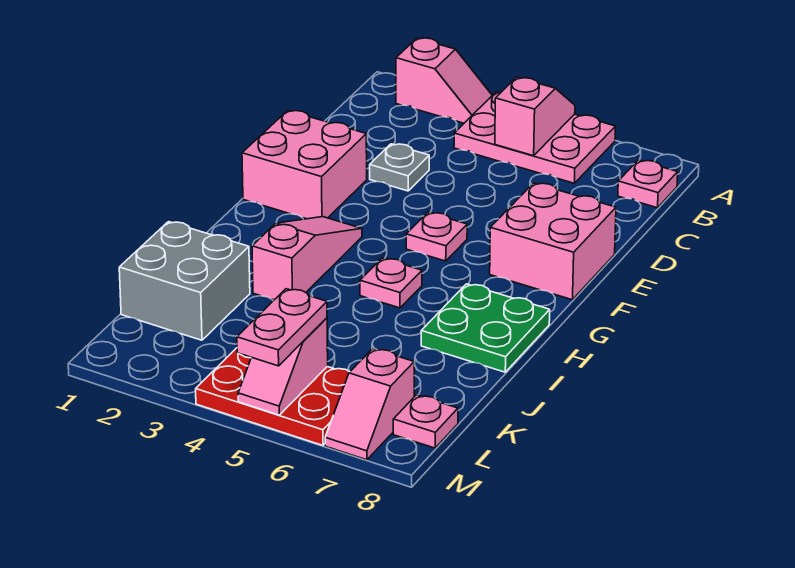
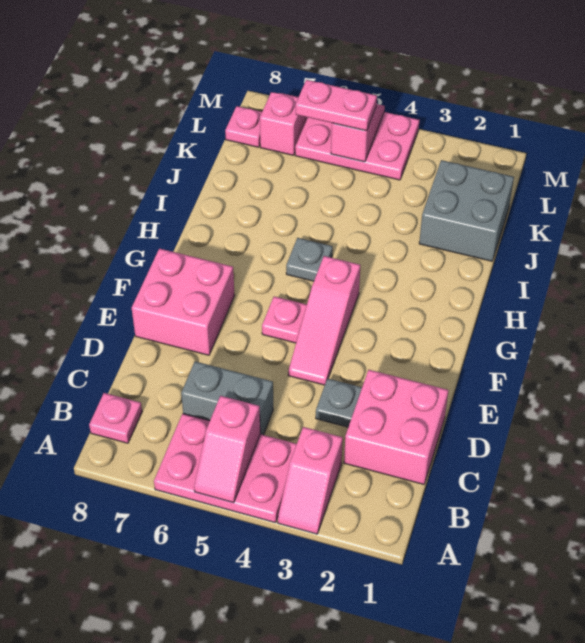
pink 1x2 slope [396,38,492,123] -> pink 1x2 slope turned to [278,427,343,534]
none -> grey 1x2 brick [181,361,273,435]
pink 2x2 brick [242,111,367,219] -> pink 2x2 brick moved to [344,370,449,484]
pink 1x3 slope [252,217,362,300] -> pink 1x3 slope moved to [288,256,360,385]
pink 1x1 plate [360,258,422,308] -> grey 1x1 plate [286,238,333,281]
green 2x2 plate [421,284,550,372] -> none
red 2x3 plate [196,348,350,445] -> pink 2x3 plate [295,112,419,180]
pink 1x2 plate [237,289,327,366] -> pink 1x2 plate turned to [296,80,377,131]

